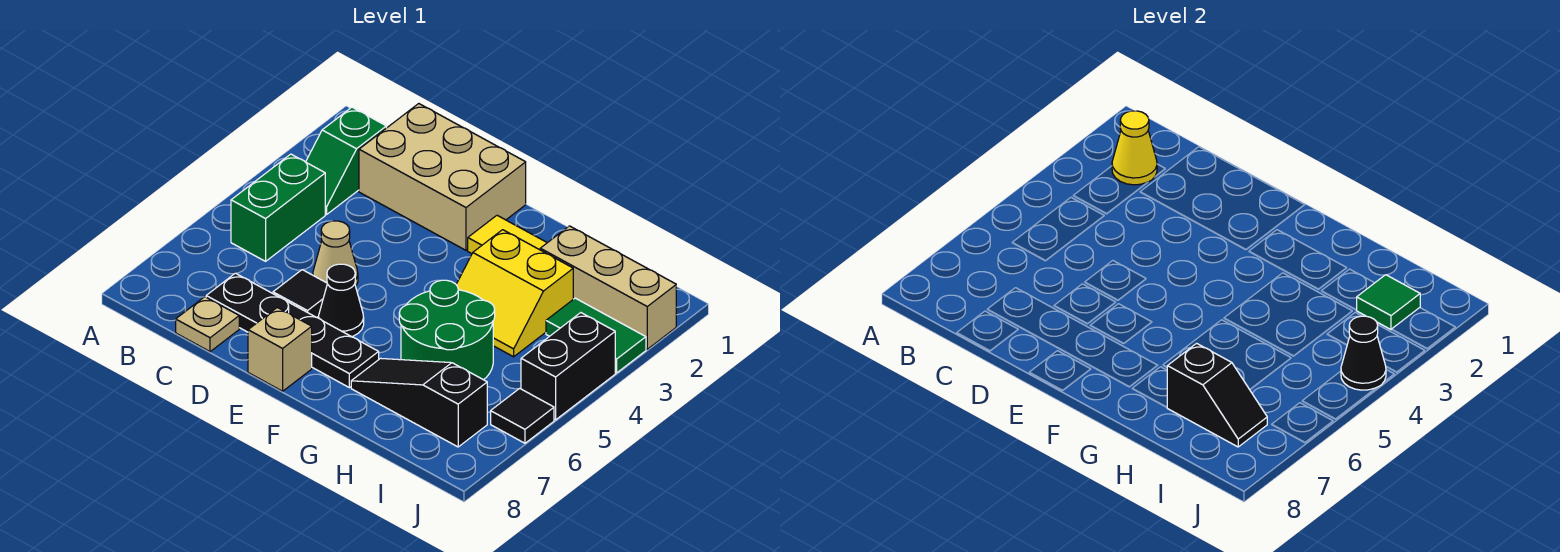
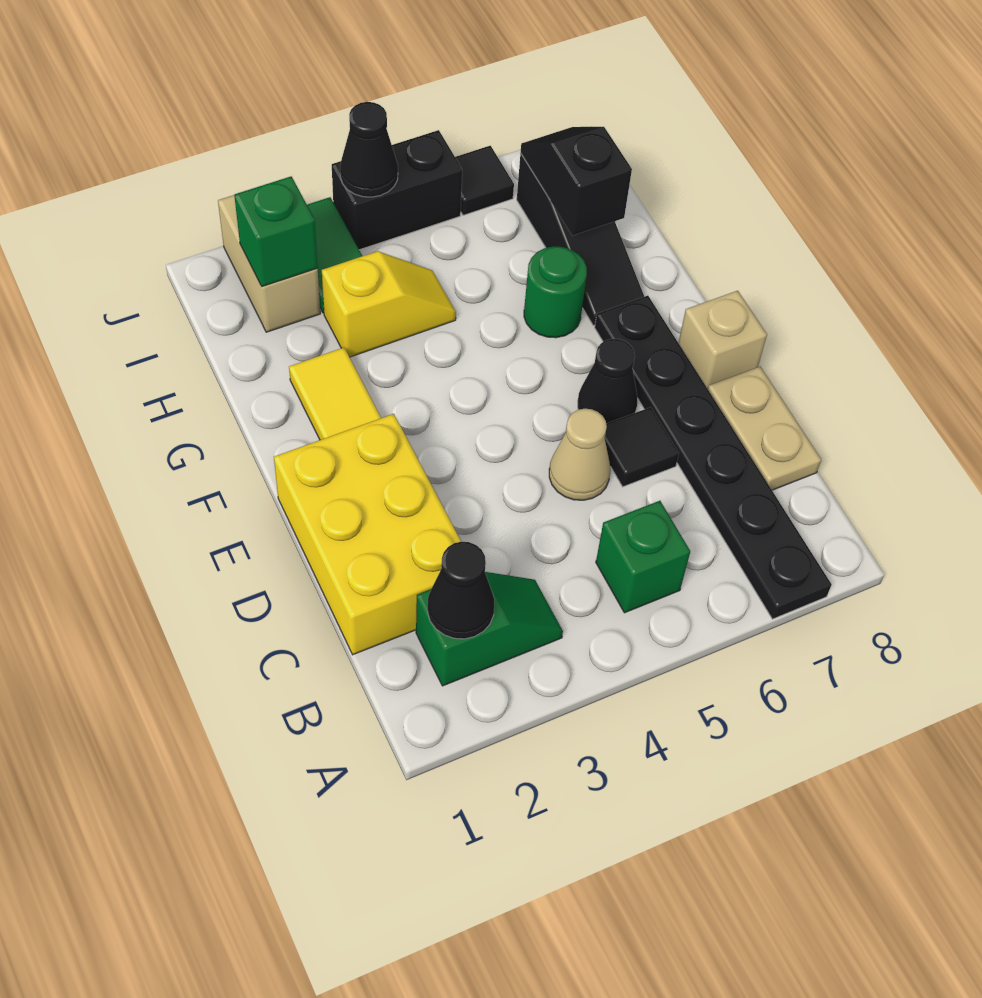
yellow 1x1 cone [1112,111,1157,185] -> black 1x1 cone [428,542,494,639]
green 1x2 brick [231,154,325,261] -> green 1x1 brick [596,501,690,613]
tan 2x3 brick [359,104,526,250] -> yellow 2x3 brick [274,414,461,655]
black 1x4 plate [206,273,379,388] -> black 1x6 plate [595,296,832,619]
tan 1x1 plate [176,297,239,352] -> tan 1x2 plate [708,367,821,490]
yellow 2x2 slope [456,230,573,357] -> yellow 1x2 slope [322,251,456,357]
green 2x2 round brick [399,280,495,380] -> green 1x1 round brick [524,246,587,338]
tan 1x3 brick [540,226,676,349] -> tan 1x2 brick [218,195,320,332]
green 1x1 tile [1357,275,1420,329] -> green 1x1 brick [234,176,318,286]

